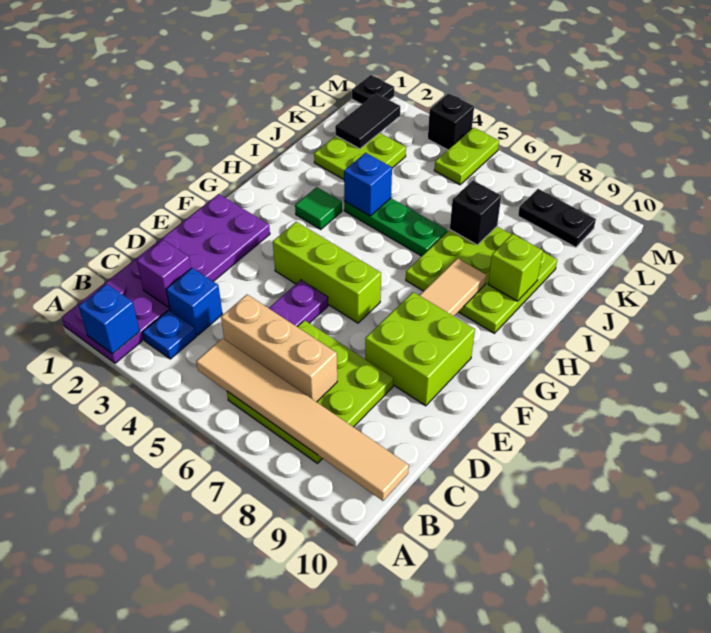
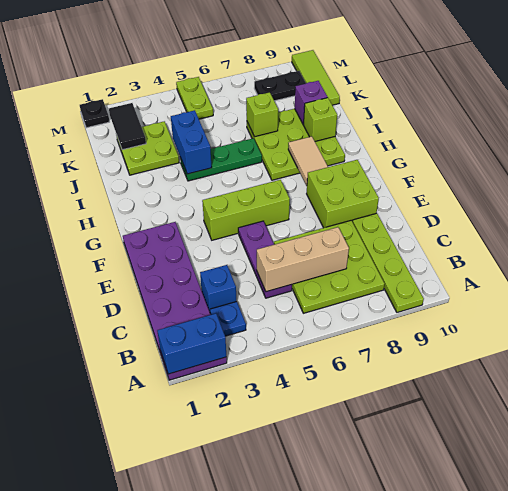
blue 1x1 brick [79,284,140,354] -> blue 1x2 brick [157,313,226,374]
none -> lime 1x4 plate [353,213,424,312]
tan 1x6 tile [196,338,409,501] -> none
purple 1x1 brick [137,240,191,307] -> purple 1x1 brick moved to [295,81,327,125]
green 1x1 tile [295,187,342,229] -> none
blue 1x1 brick [344,153,392,216] -> blue 1x2 brick [171,110,212,174]
black 1x1 brick [450,181,501,245] -> lime 1x1 brick [246,92,278,137]
none -> lime 1x3 tile [292,50,340,105]
black 1x1 brick [428,93,474,150] -> none

